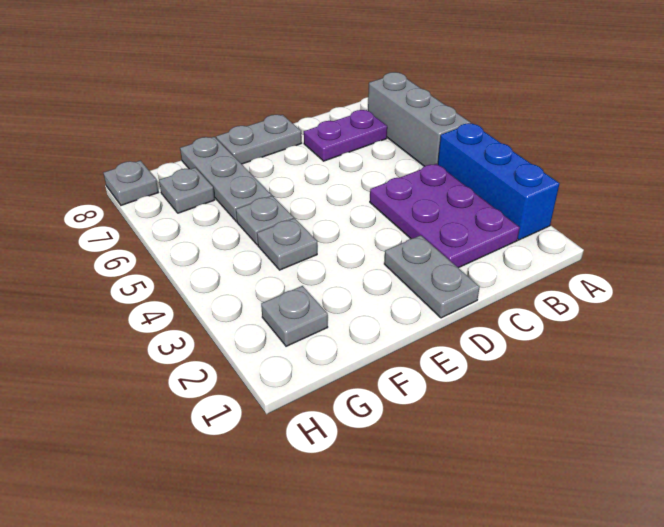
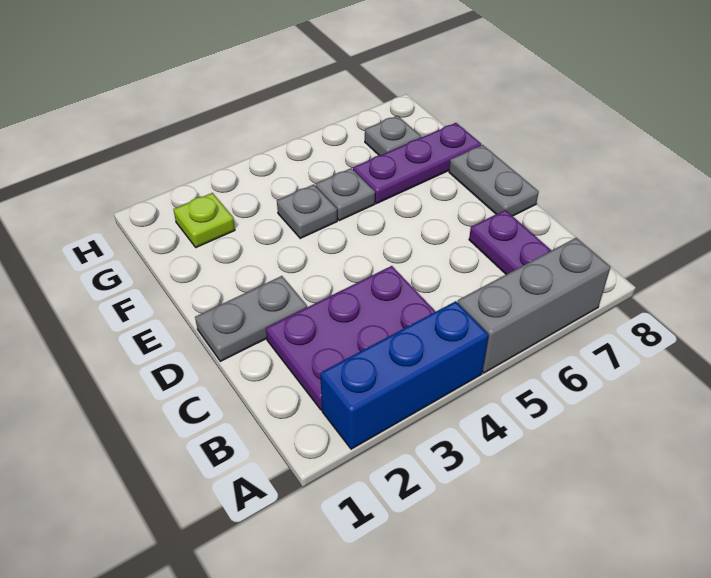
grey 1x3 plate [180,137,272,221] -> purple 1x3 plate [353,123,481,203]
grey 1x1 plate [261,286,328,346] -> lime 1x1 plate [173,193,235,247]
grey 1x1 plate [104,161,158,205] -> none

